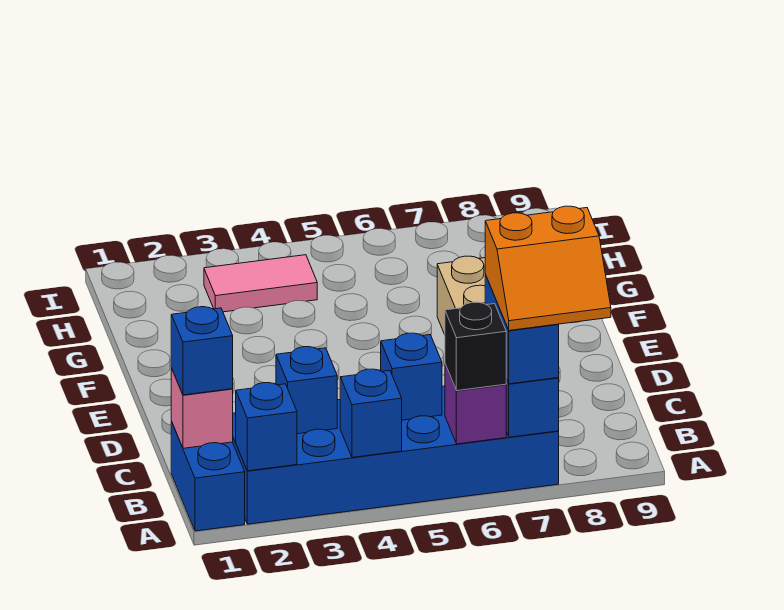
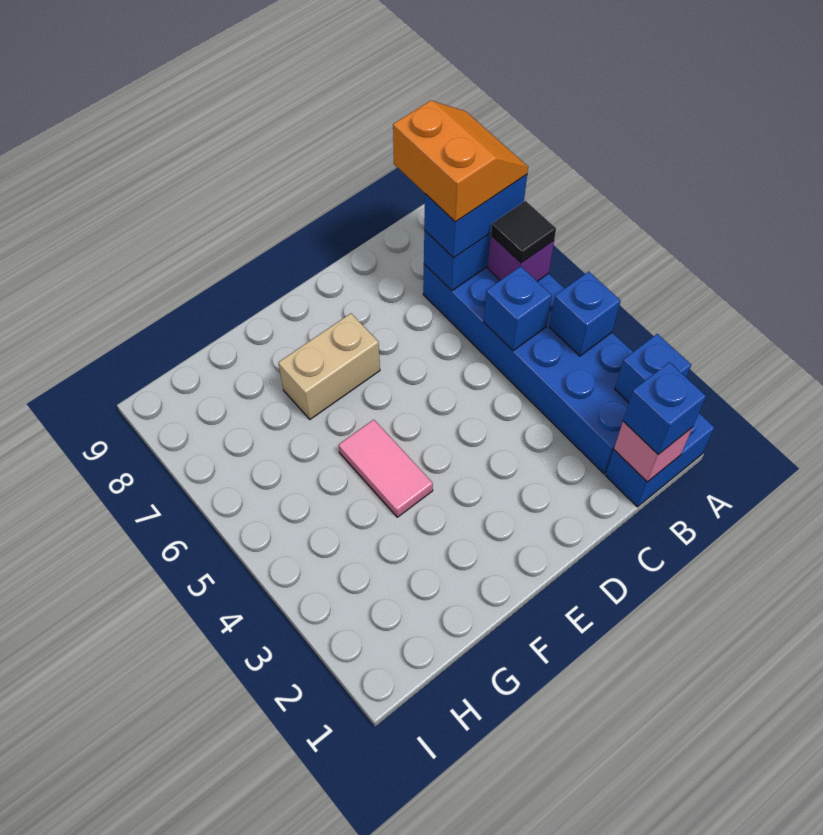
black 1x1 brick [445,302,506,391] -> black 1x1 tile [491,201,556,263]
blue 1x1 brick [276,347,337,434] -> none
pink 1x2 tile [204,255,317,312] -> pink 1x2 tile moved to [339,420,433,517]

